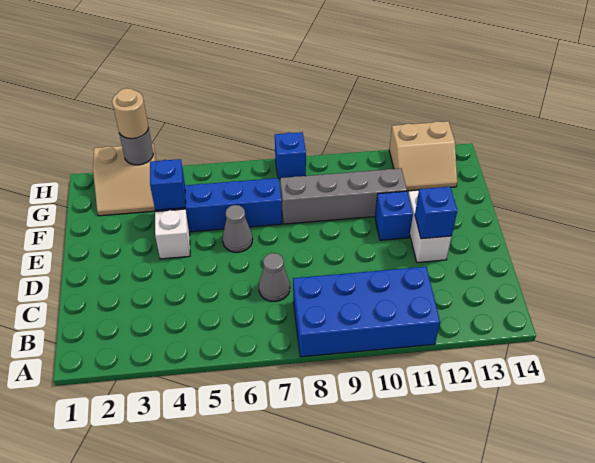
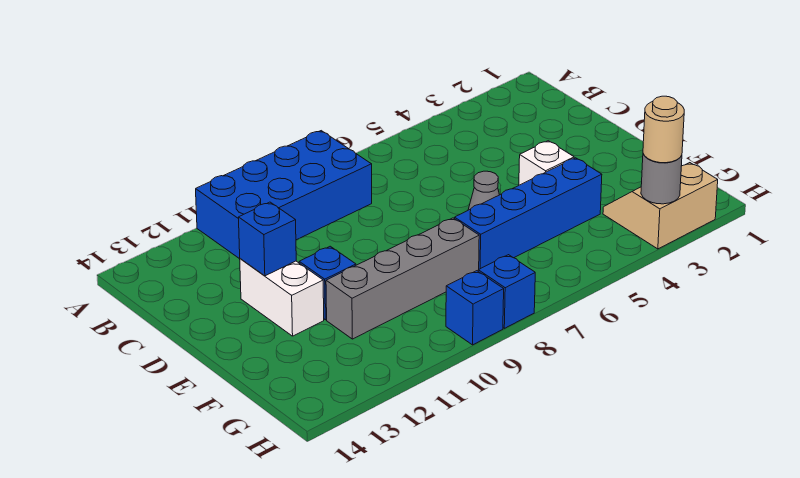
grey 1x1 cone [259,253,290,301] -> none
blue 1x1 brick [150,159,186,210] -> blue 1x1 brick moved to [446,271,504,345]
tan 2x2 slope [389,121,457,191] -> none

